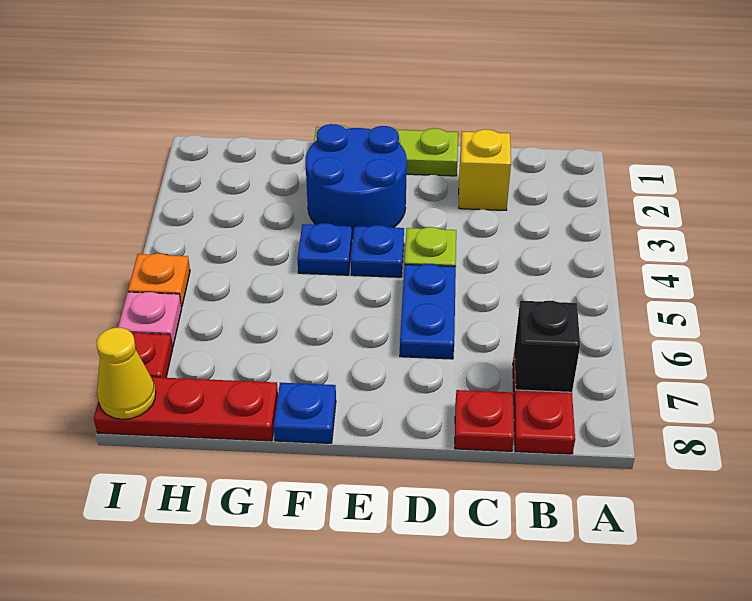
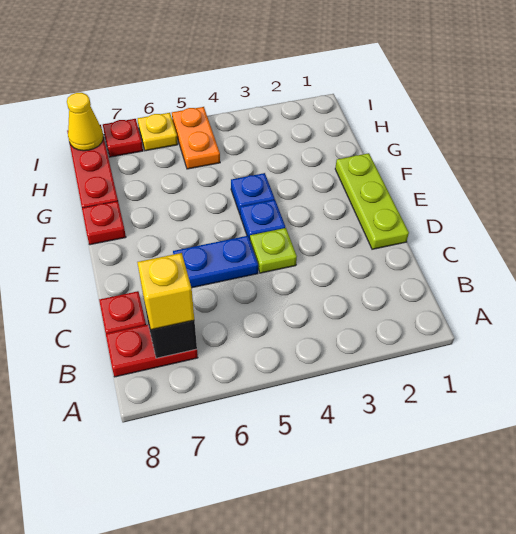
yellow 1x1 brick [459,129,511,210] -> yellow 1x1 brick moved to [137,253,194,330]
blue 2x2 round brick [306,124,407,239] -> none
blue 1x1 plate [274,383,336,443] -> red 1x1 plate [82,201,126,245]
orange 1x1 plate [128,253,190,307] -> orange 1x2 plate [172,107,220,169]
pink 1x1 plate [118,292,182,347] -> yellow 1x1 plate [138,113,178,151]

